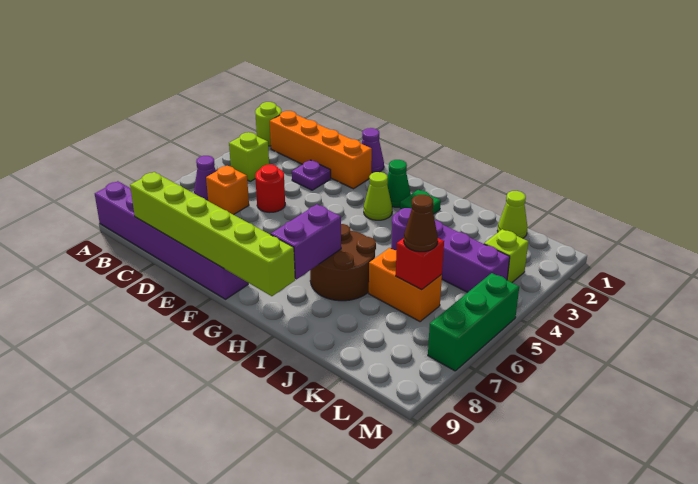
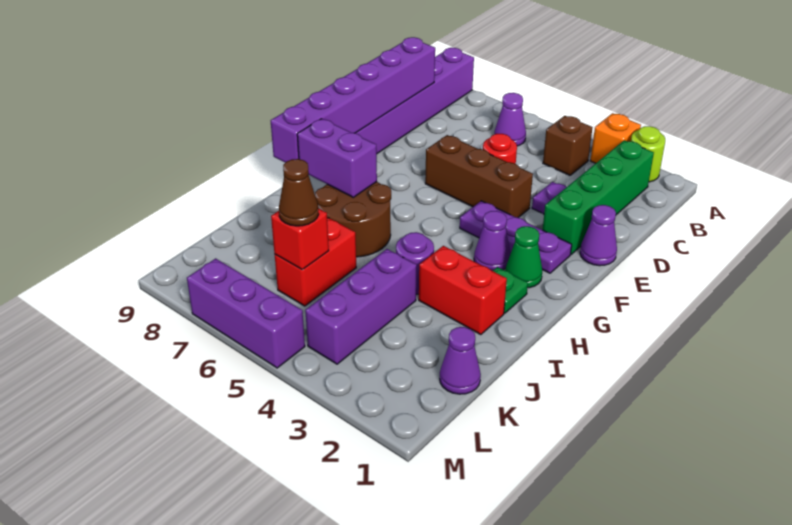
orange 1x4 brick [270,111,372,189] -> green 1x4 brick [543,140,654,254]
lime 1x1 brick [229,132,269,181] -> brown 1x1 brick [543,116,593,175]
orange 1x1 brick [206,166,249,215] -> orange 1x1 brick moved to [590,113,641,163]
lime 1x6 brick [130,172,295,296] -> purple 1x6 brick [271,37,435,163]
none -> brown 1x3 brick [425,135,533,218]
none -> purple 1x3 plate [460,201,572,273]
lime 1x1 cone [364,172,392,220] -> purple 1x1 cone [474,211,511,271]
none -> red 1x2 brick [419,246,507,335]
orange 1x2 brick [369,248,442,322] -> red 1x2 brick [275,218,356,306]
lime 1x1 cone [497,191,528,238] -> purple 1x1 cone [440,327,481,394]
lime 1x1 brick [484,229,528,283] -> none
green 1x3 brick [428,273,519,371] -> purple 1x3 brick [187,258,305,368]

